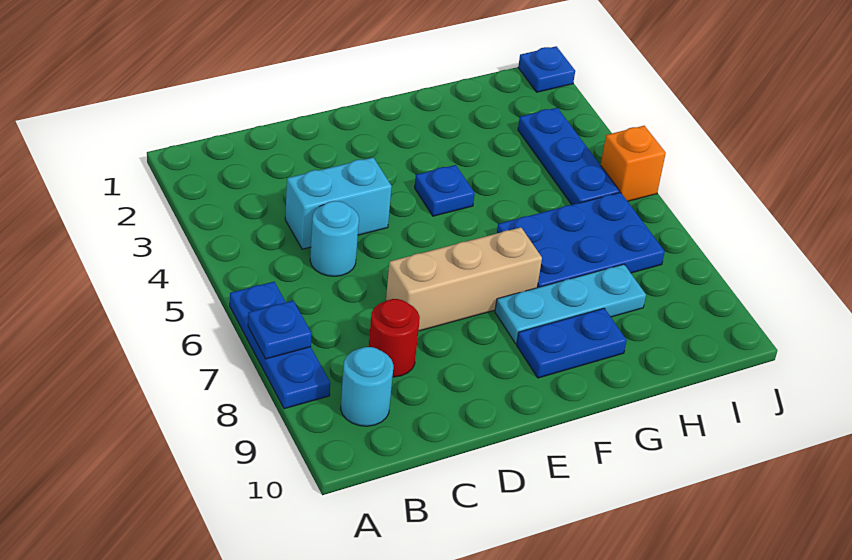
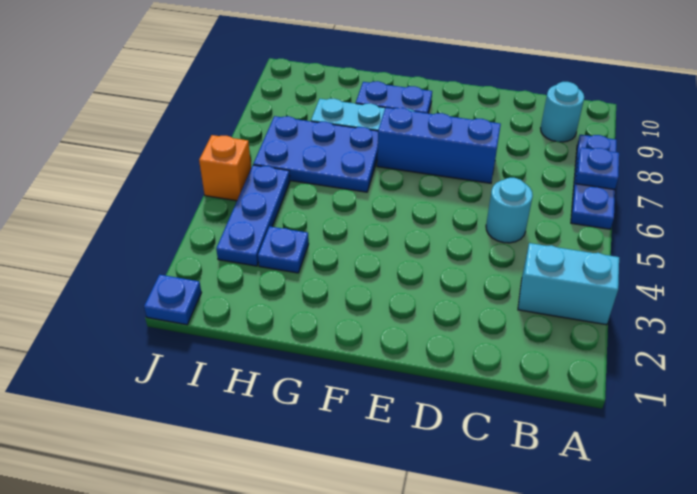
cyan 1x2 brick [285,157,392,249] -> cyan 1x2 brick moved to [518,243,619,325]
red 1x1 round brick [369,299,420,377] -> none
tan 1x3 brick [386,227,542,331] -> blue 1x3 brick [377,108,501,183]
blue 1x1 plate [415,165,475,216] -> blue 1x1 plate moved to [258,226,309,273]

